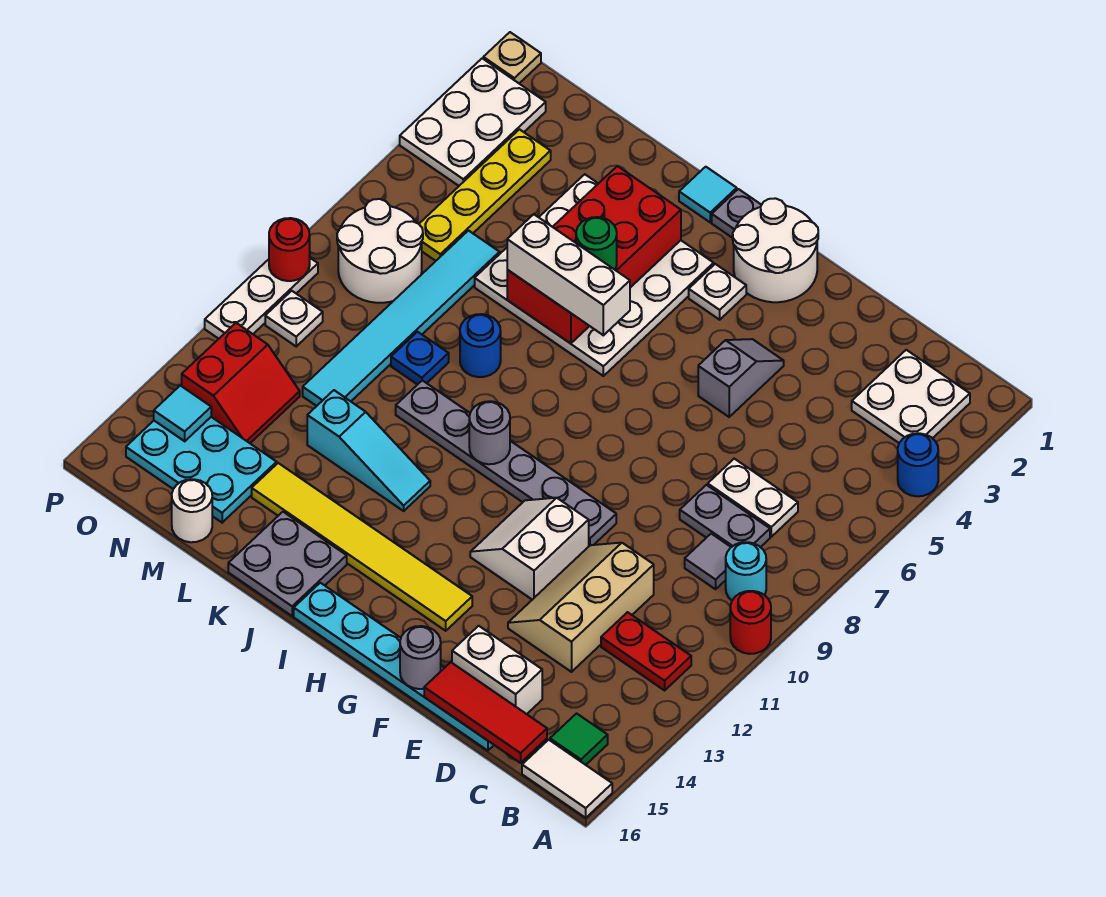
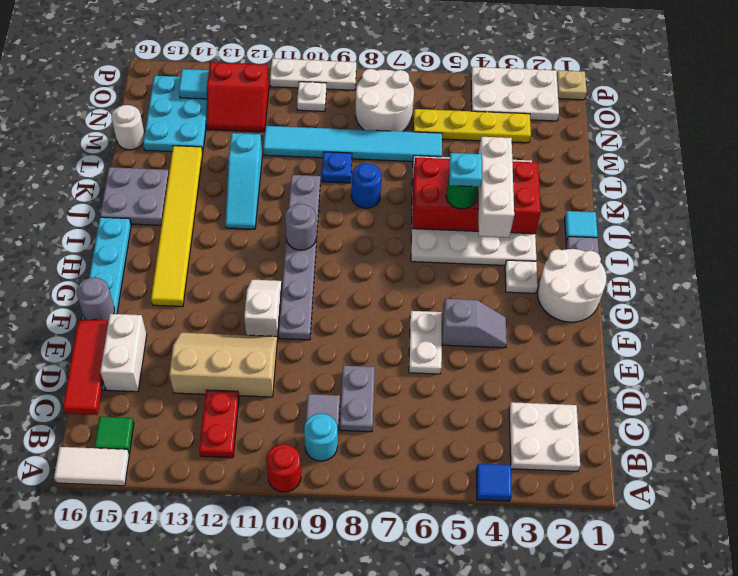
blue 1x1 round brick [898,433,938,496] -> blue 1x1 tile [476,464,512,501]
white 1x2 tile [522,740,612,818] -> white 1x2 tile turned to [54,447,129,486]
white 1x2 plate [708,459,798,537] -> white 1x2 plate moved to [409,311,442,374]
white 2x2 slope [470,498,589,600] -> white 1x2 slope [244,279,282,338]
white 1x3 brick [507,214,630,335] -> white 1x3 brick moved to [478,137,514,237]
none -> cyan 1x1 plate [449,153,482,187]
red 1x1 round brick [269,218,310,281] -> none

